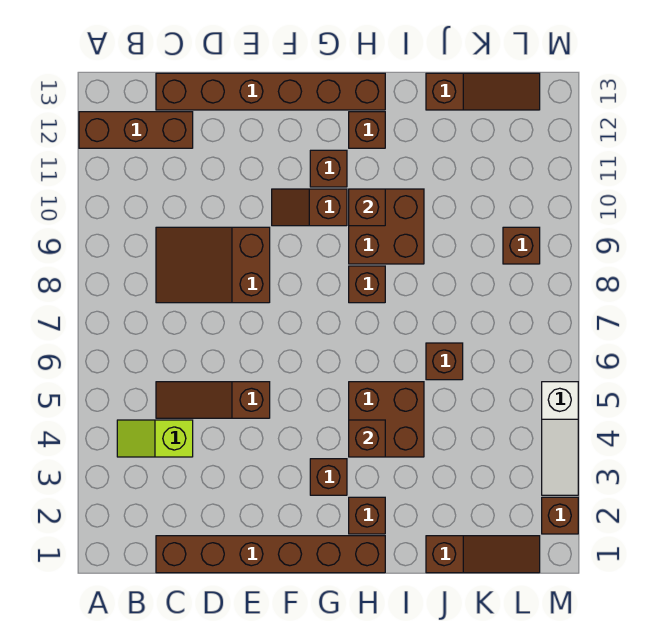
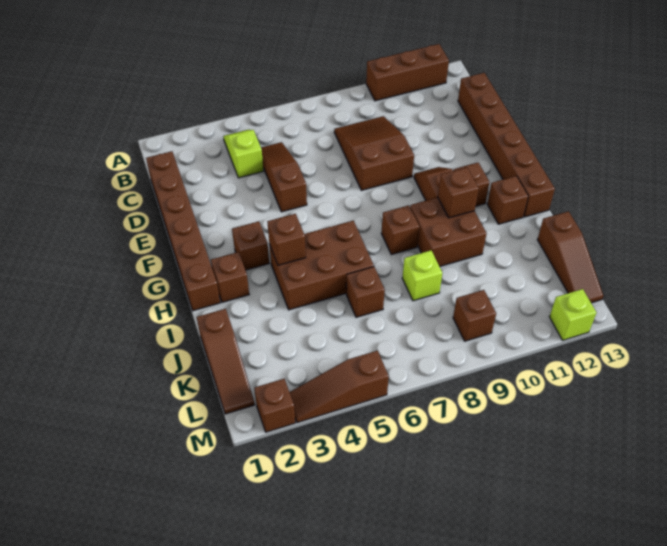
brown 1x3 brick [79,112,193,148] -> brown 1x3 brick turned to [366,44,449,101]
brown 2x2 brick [349,382,424,457] -> brown 2x3 brick [269,221,374,310]
none -> lime 1x1 brick [402,251,442,301]
white 1x3 slope [542,382,578,495] -> brown 1x3 slope [290,351,389,423]
none -> lime 1x1 brick [550,289,596,340]

